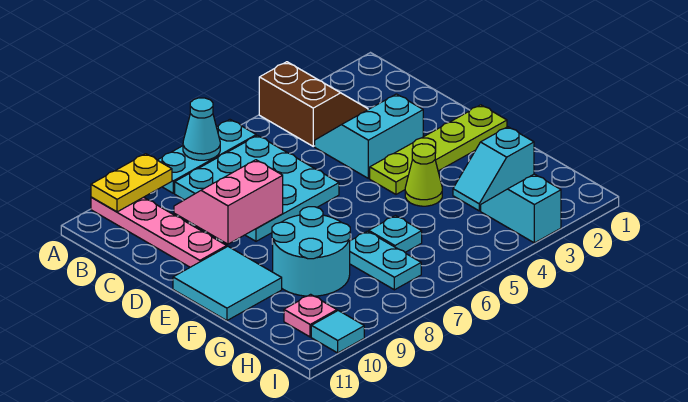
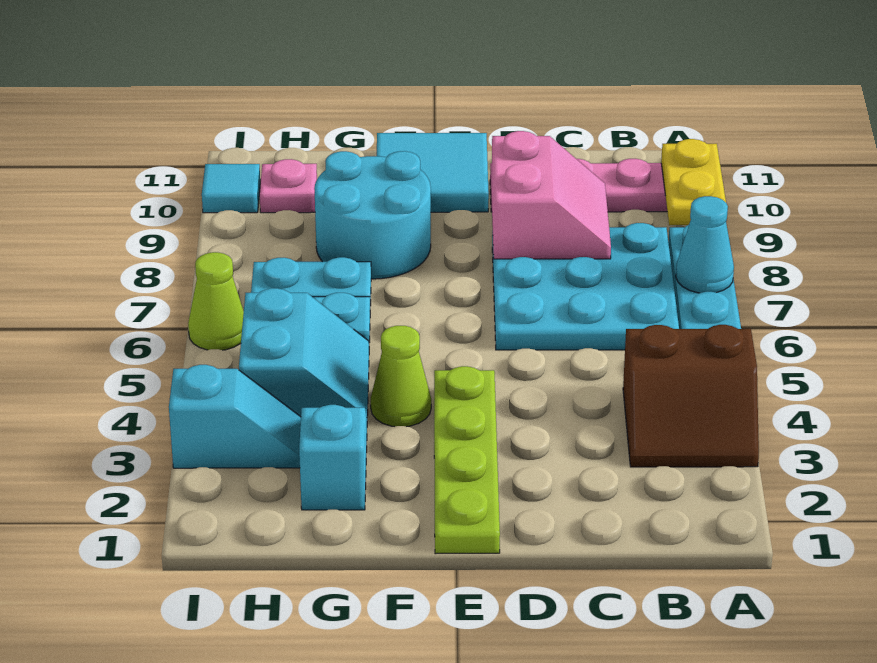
cyan 2x2 slope [315,94,423,178] -> cyan 2x2 slope moved to [239,288,369,417]
none -> lime 1x1 cone [188,252,244,350]

